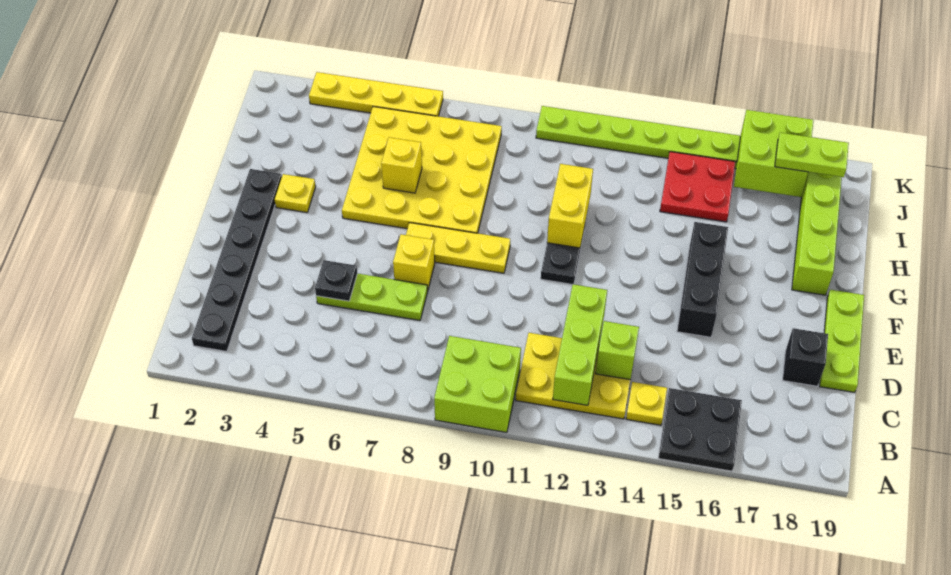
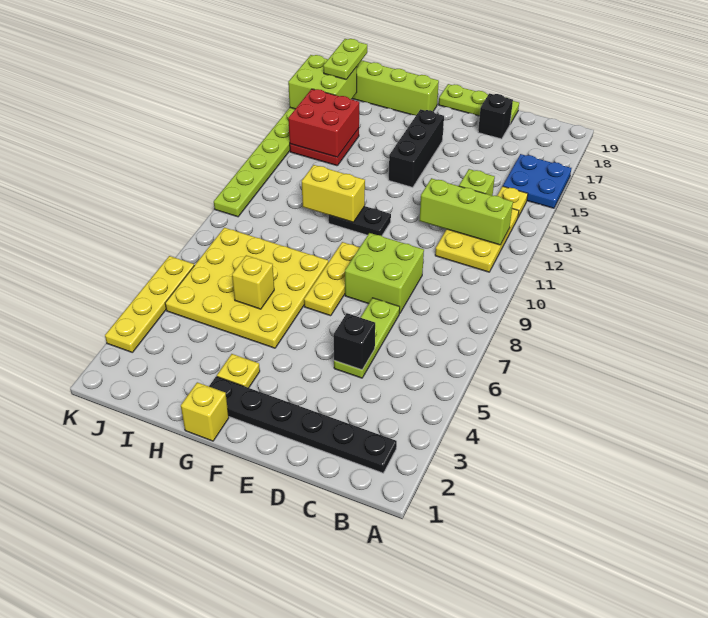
lime 2x2 brick [434,336,521,432] -> lime 2x2 brick moved to [345,233,424,314]
black 2x2 plate [658,388,742,471] -> blue 2x2 plate [503,154,571,208]
black 1x1 plate [315,260,357,301] -> black 1x1 brick [334,313,375,370]
yellow 1x1 brick [393,234,435,291] -> yellow 1x1 brick moved to [181,382,229,441]
black 1x3 brick [677,222,728,337] -> black 1x3 brick turned to [389,109,444,187]
none -> red 2x2 brick [288,89,359,157]

